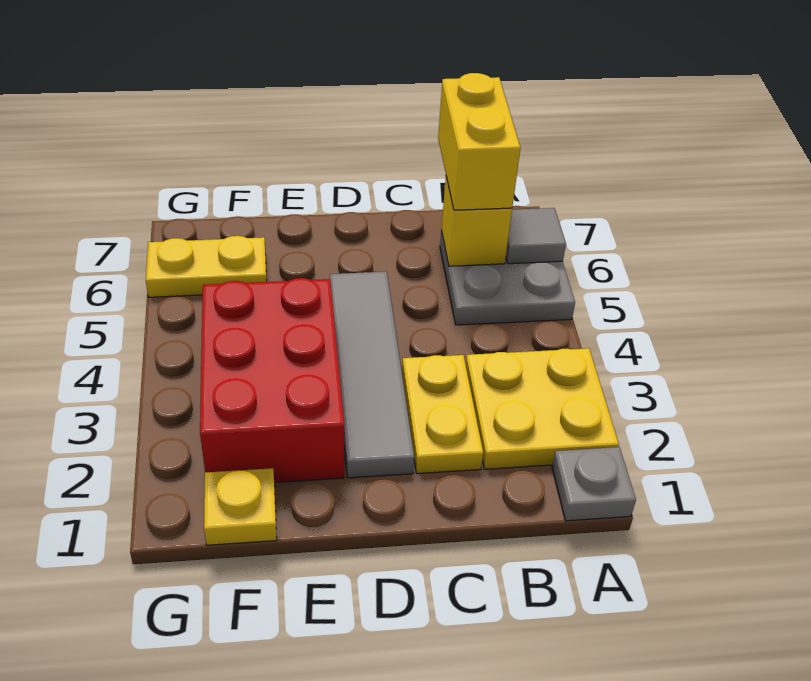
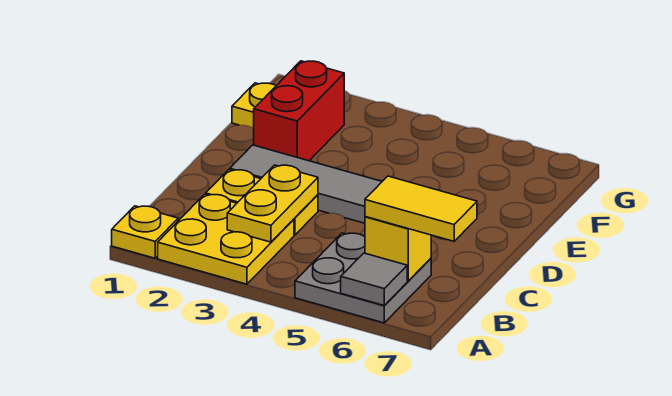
grey 1x1 plate [552,447,636,521] -> yellow 1x1 plate [112,206,178,258]
yellow 1x2 brick [438,73,520,210] -> yellow 1x2 tile [365,176,477,241]
red 2x3 brick [200,278,344,482] -> red 1x2 brick [254,61,344,161]
yellow 1x2 plate [146,236,267,297] -> yellow 1x2 plate moved to [227,165,318,242]

